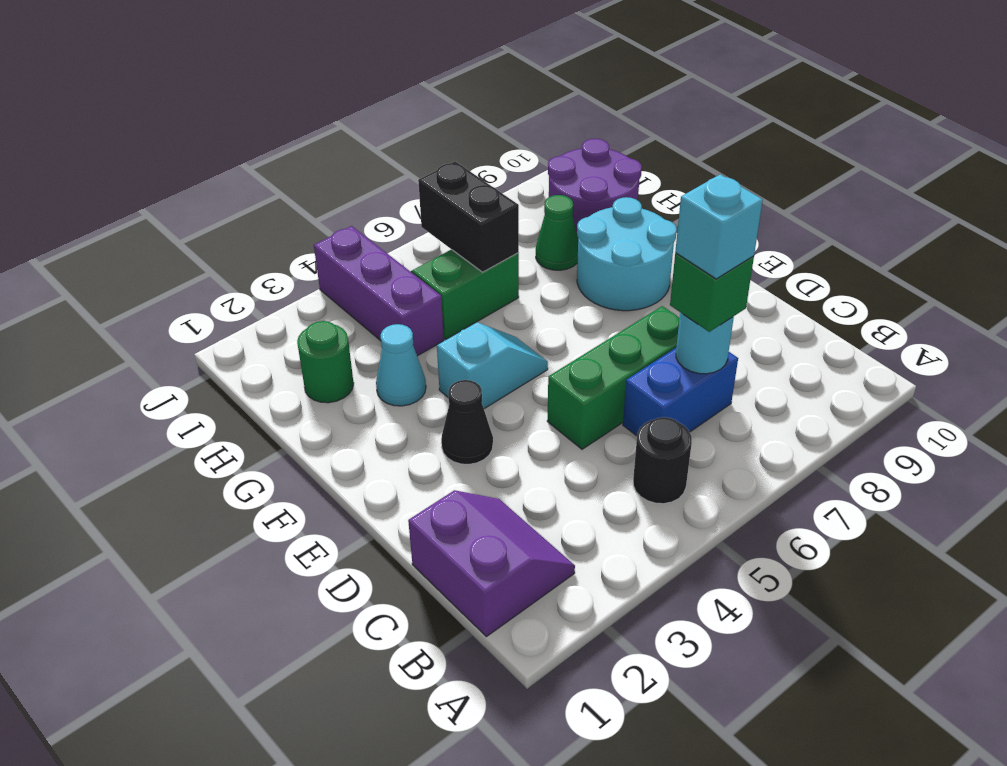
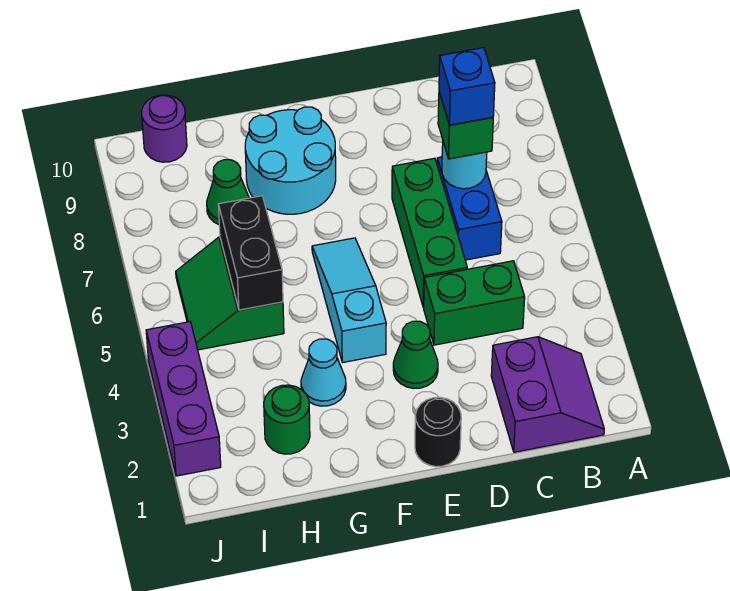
purple 2x2 slope [408,490,575,637] -> purple 2x2 slope turned to [491,337,604,452]
black 1x1 round brick [633,417,692,504] -> black 1x1 round brick moved to [415,397,461,467]
none -> green 1x2 brick [424,261,525,345]
cyan 1x1 brick [675,174,763,279] -> blue 1x1 brick [439,48,495,125]
black 1x1 cone [441,380,493,464] -> green 1x1 cone [393,321,438,388]
cyan 1x2 slope [437,322,548,409] -> cyan 1x3 slope [312,238,386,363]
purple 1x3 brick [314,226,444,356] -> purple 1x3 brick turned to [146,322,221,476]
black 1x2 brick [418,161,519,272] -> black 1x2 brick turned to [218,196,283,310]
purple 2x2 round brick [548,139,642,237] -> purple 1x1 round brick [142,95,187,162]

